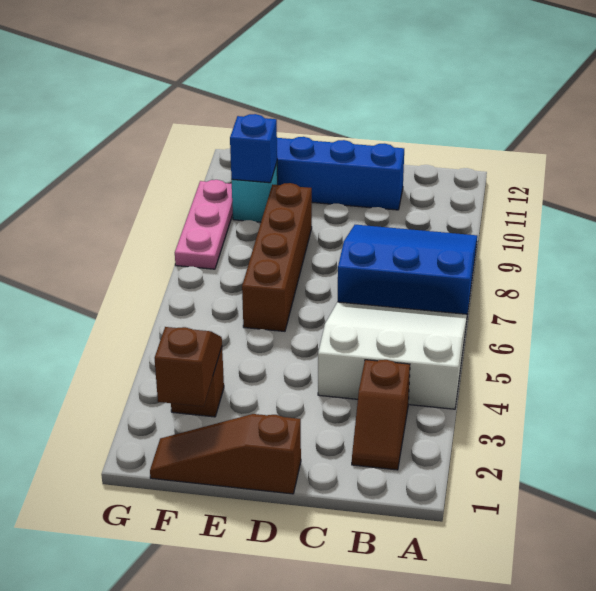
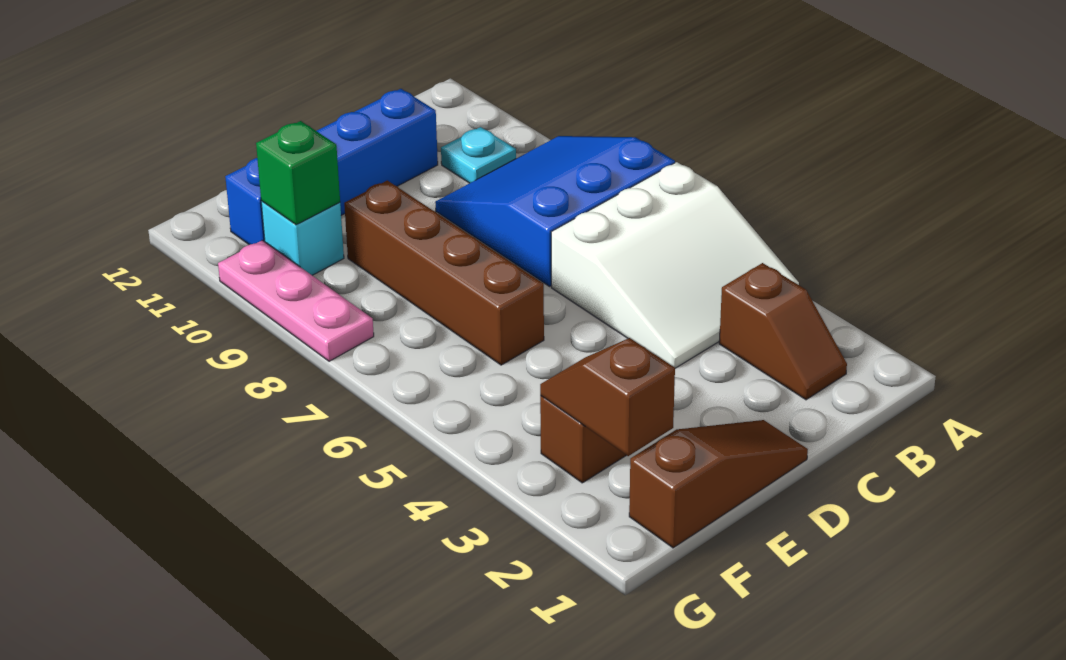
white 3x3 slope [318,302,467,409] -> white 3x3 slope turned to [551,162,799,368]
none -> cyan 1x1 plate [441,127,516,183]
brown 1x3 slope [150,414,301,494] -> brown 1x3 slope turned to [629,420,808,548]
blue 1x1 brick [230,114,277,183] -> green 1x1 brick [256,121,340,225]

